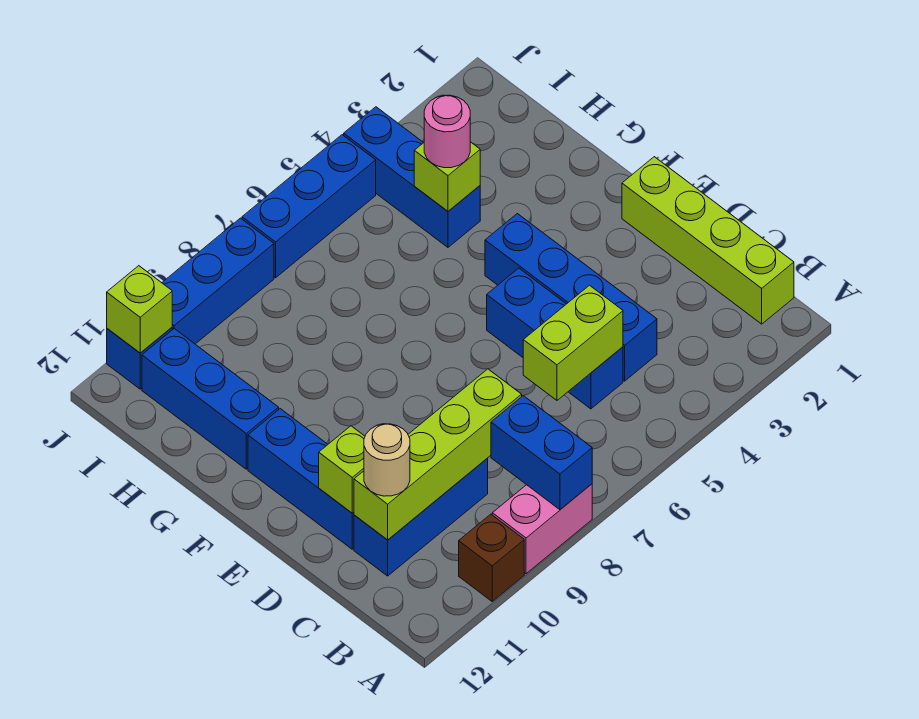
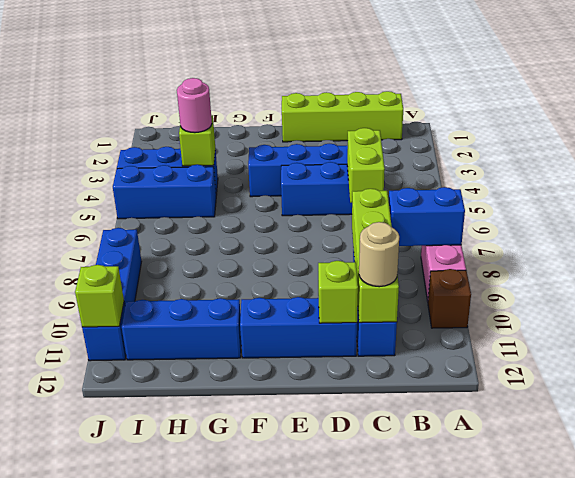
blue 1x3 brick [242,135,376,278] -> blue 1x3 brick turned to [113,165,216,219]

